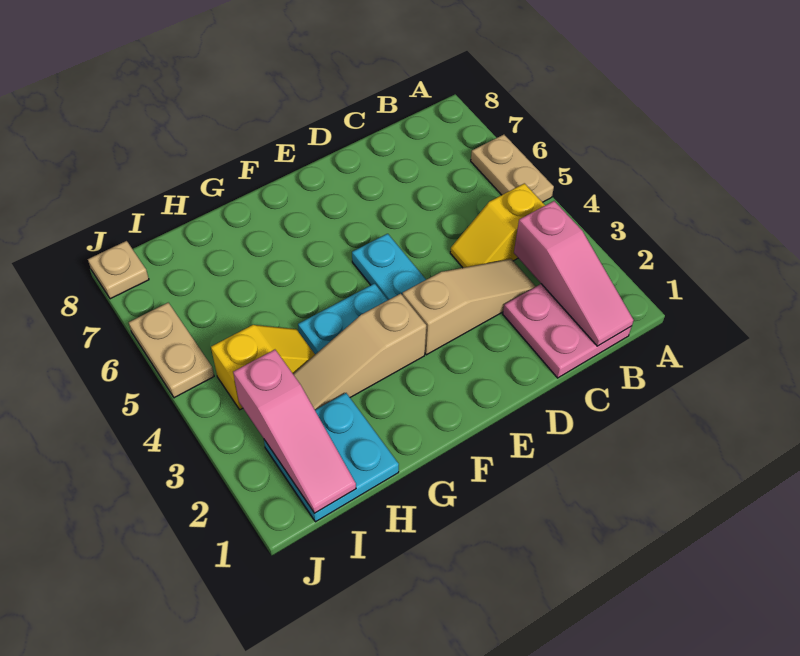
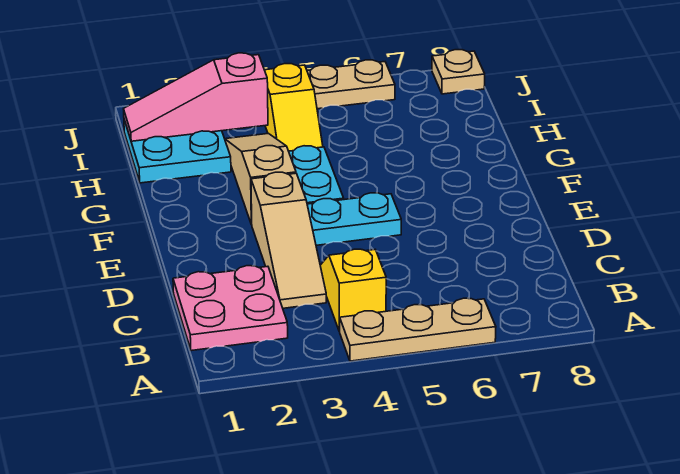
tan 1x2 plate [471,135,554,202] -> tan 1x3 plate [339,298,496,361]
pink 1x3 slope [514,201,633,346] -> none

